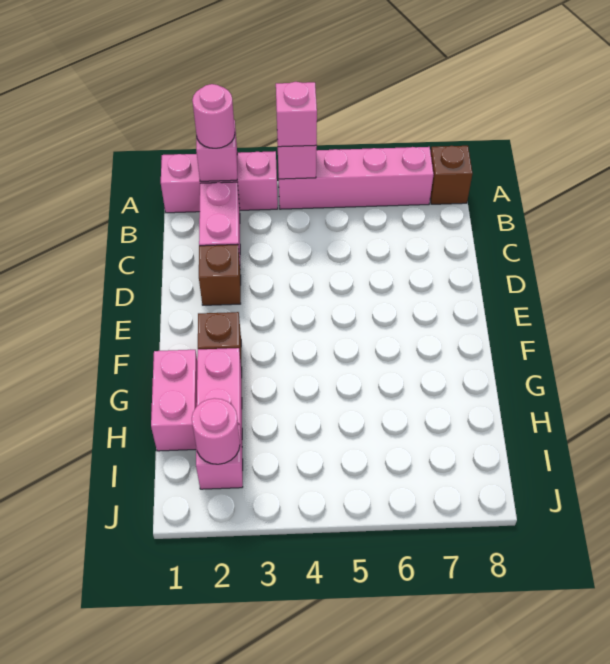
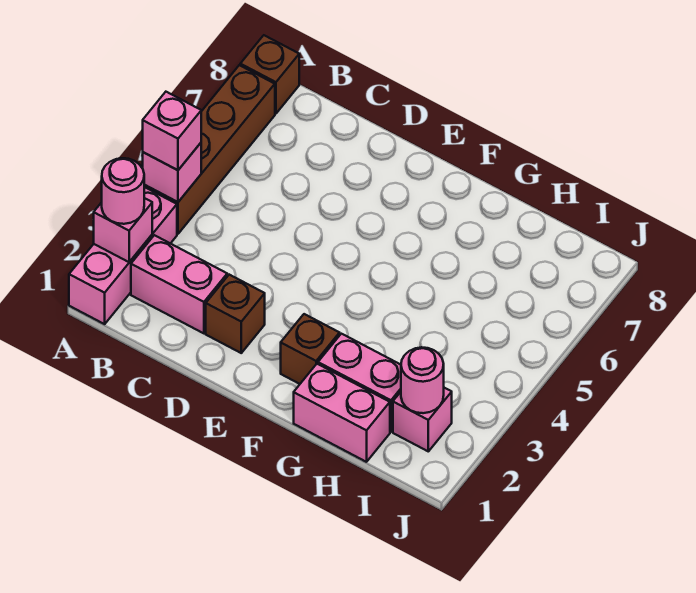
pink 1x4 brick [278,147,433,209] -> brown 1x4 brick [144,65,275,234]

